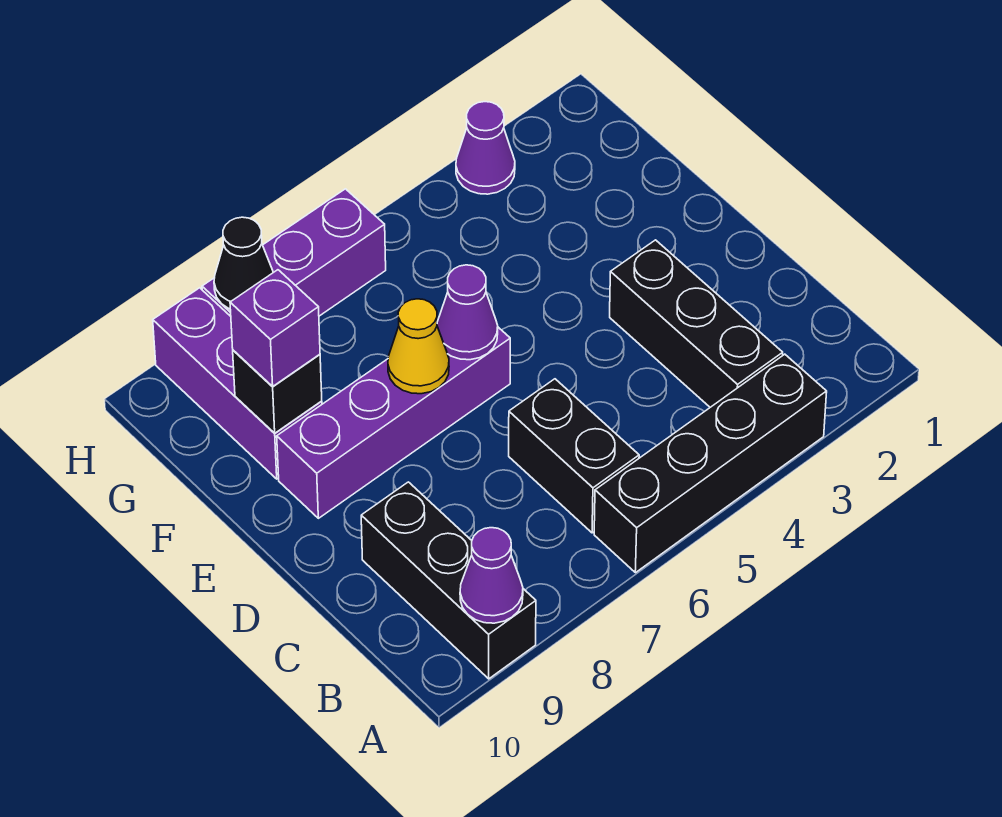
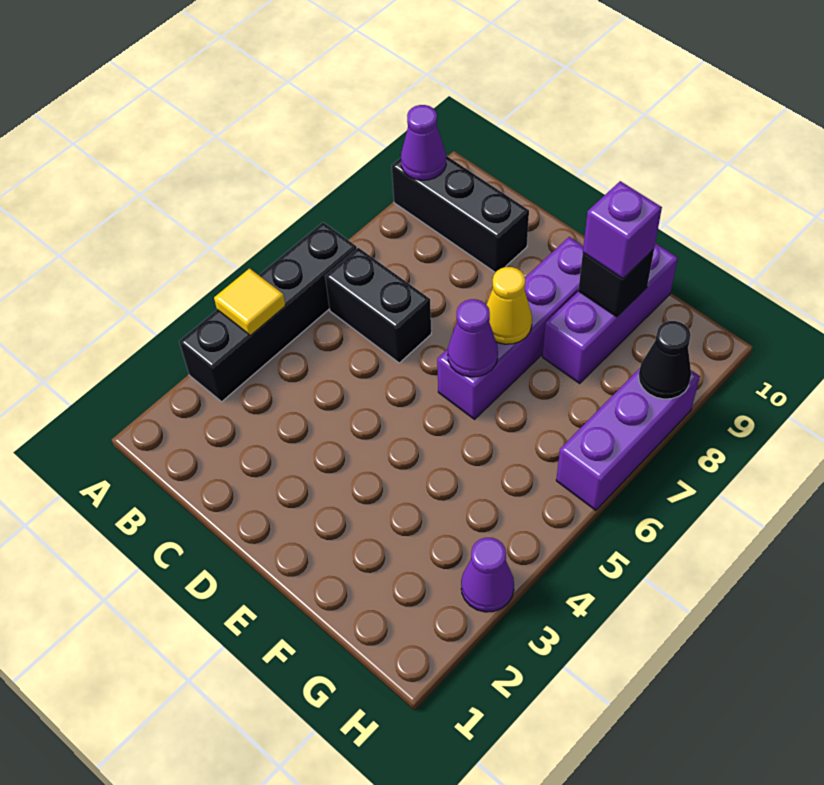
none -> yellow 1x1 tile [214,269,286,335]
black 1x3 brick [610,240,783,407] -> none
purple 1x3 brick [153,288,322,479] -> purple 1x3 brick turned to [543,243,678,383]

